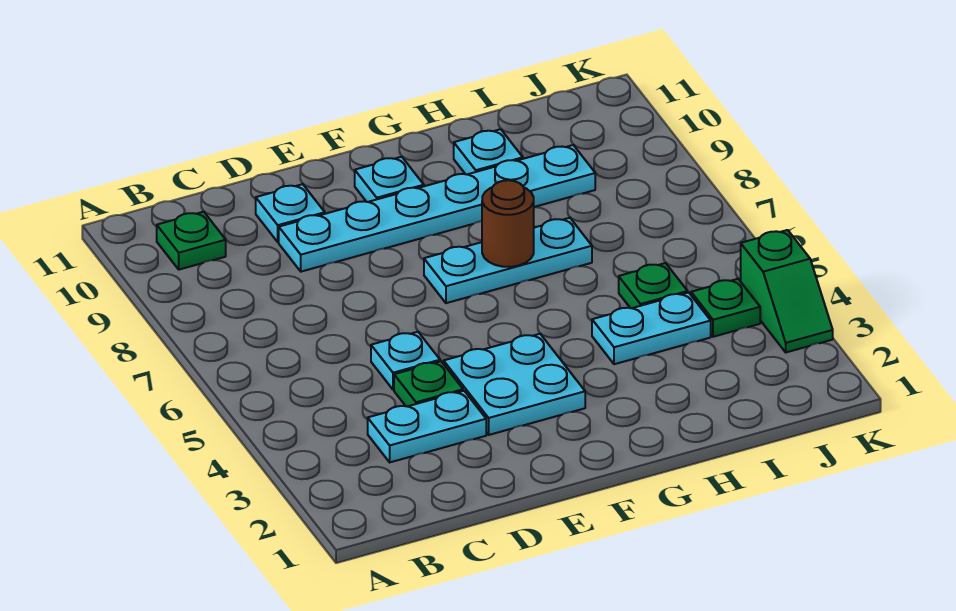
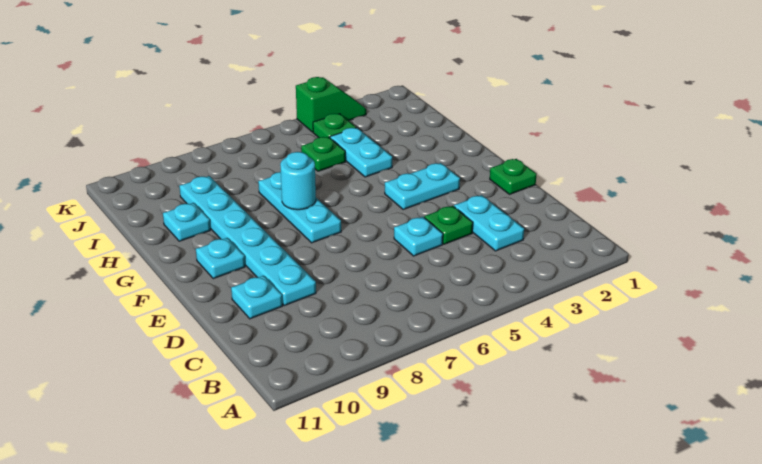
green 1x1 plate [157,212,226,270] -> green 1x1 plate moved to [490,159,537,194]
cyan 2x2 plate [444,334,585,435] -> cyan 1x2 plate [385,163,460,210]
brown 1x1 round brick [482,180,534,267] -> cyan 1x1 round brick [280,152,316,210]

